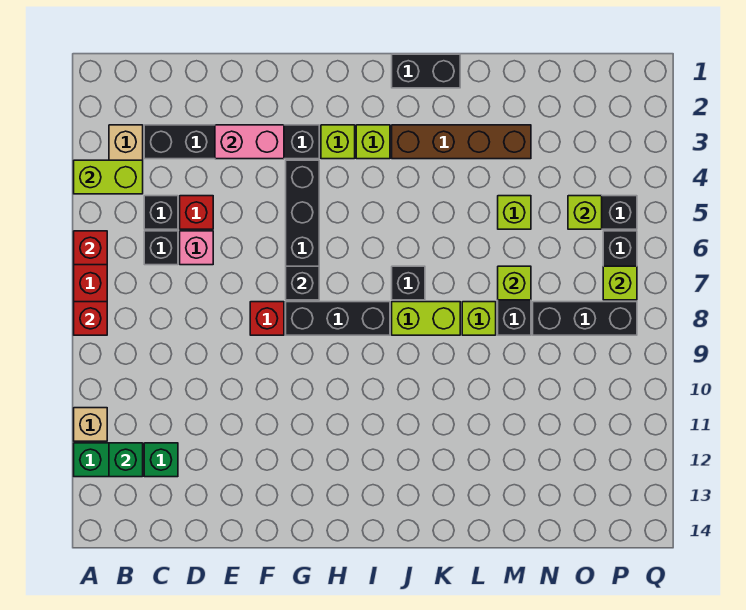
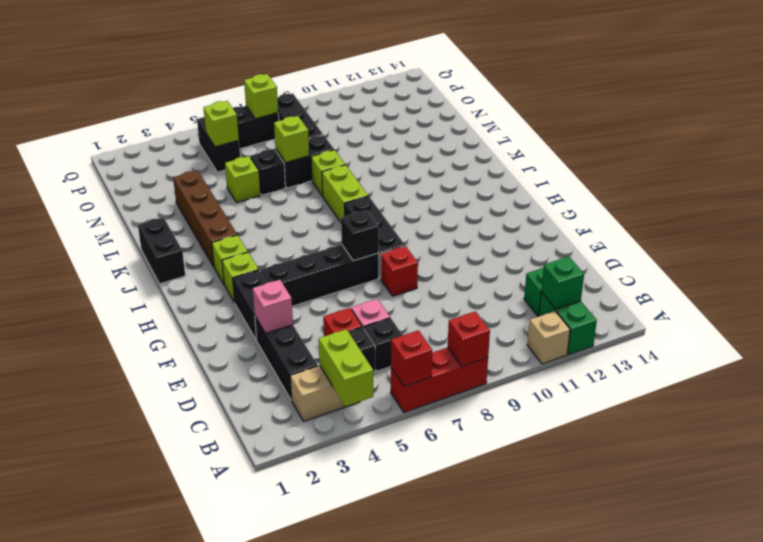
pink 1x2 brick [215,125,284,159] -> pink 1x1 brick [253,280,293,333]
black 1x1 brick [392,266,425,300] -> black 1x1 brick moved to [250,149,286,195]

